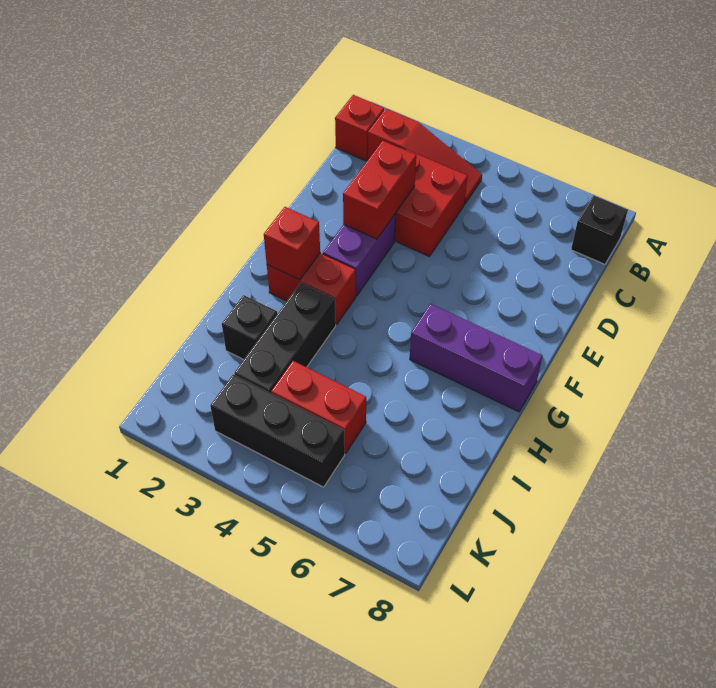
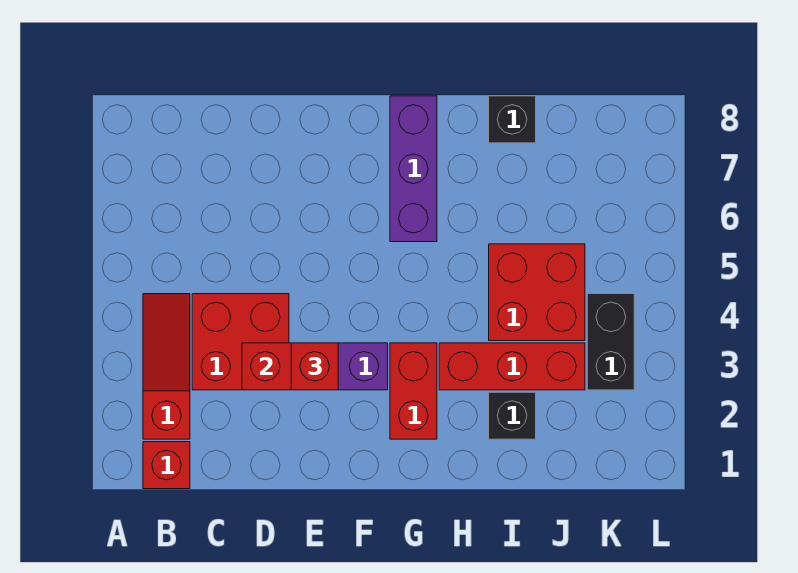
black 1x1 brick [571,195,628,264] -> black 1x1 brick moved to [489,96,536,143]
red 1x1 brick [264,207,320,280] -> red 1x1 brick moved to [291,343,338,390]
black 1x3 brick [234,283,336,393] -> red 1x3 brick [439,343,585,390]
red 1x2 brick [271,361,366,453] -> red 2x2 brick [489,244,585,341]
black 1x3 brick [210,374,345,487] -> black 1x2 brick [587,294,634,390]

